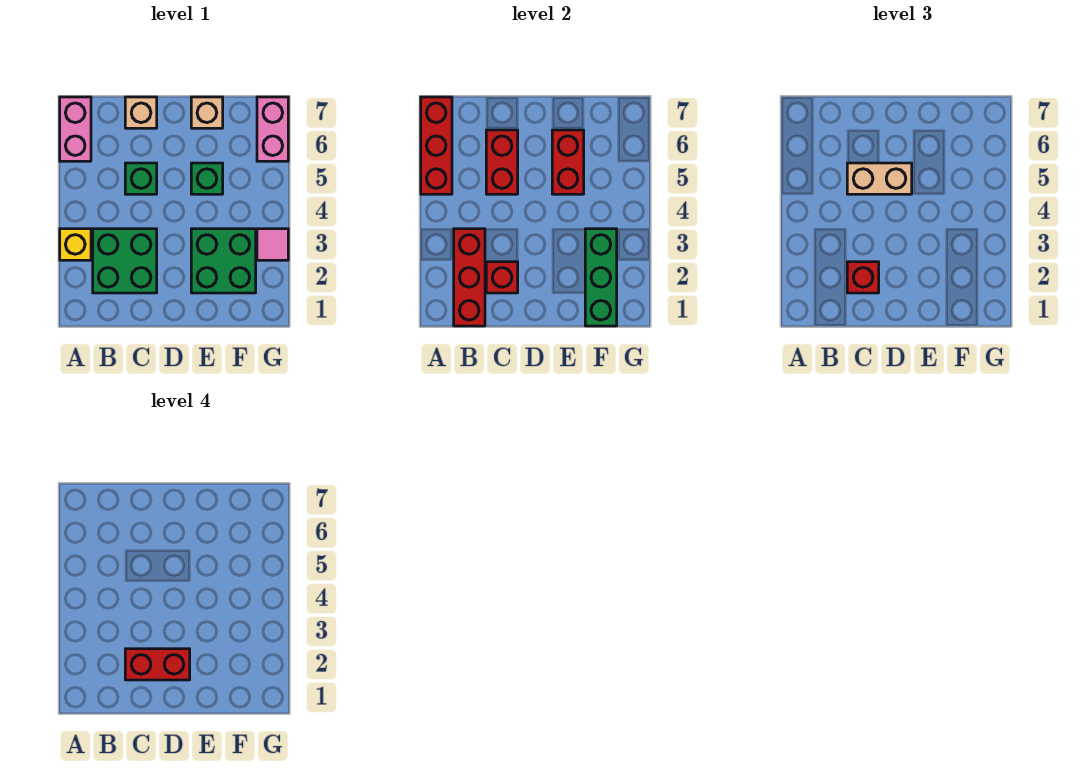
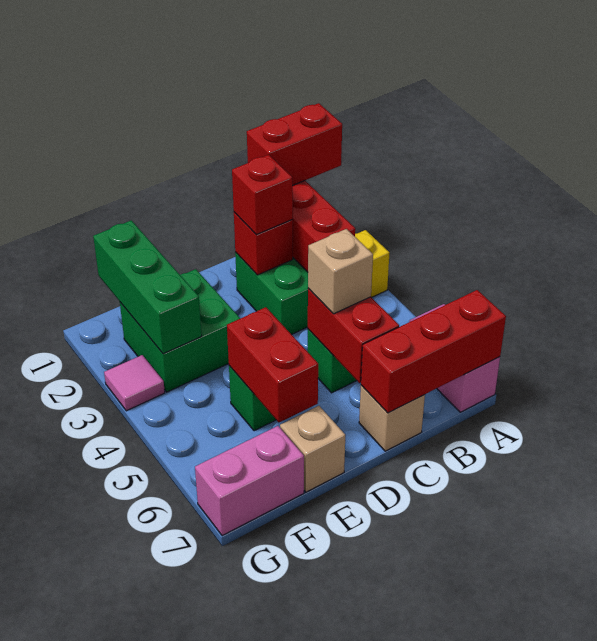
red 1x3 brick [421,97,452,194] -> red 1x3 brick turned to [361,290,506,413]
red 1x2 brick [125,649,190,680] -> red 1x2 brick moved to [247,103,342,186]
tan 1x2 brick [847,163,912,194] -> tan 1x1 brick [308,229,373,314]
pink 1x2 brick [257,97,288,161] -> pink 1x2 brick turned to [195,426,304,536]

